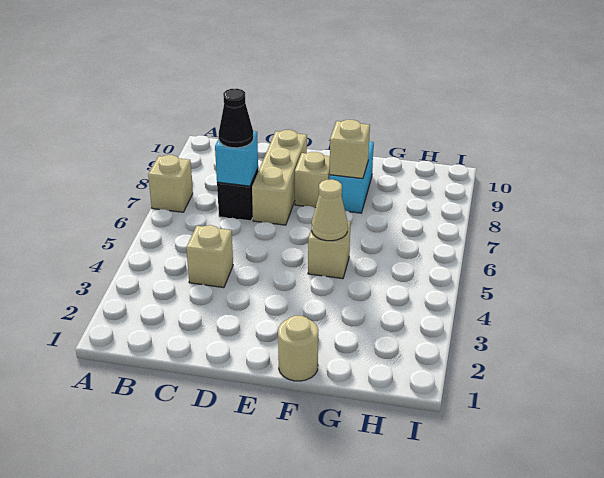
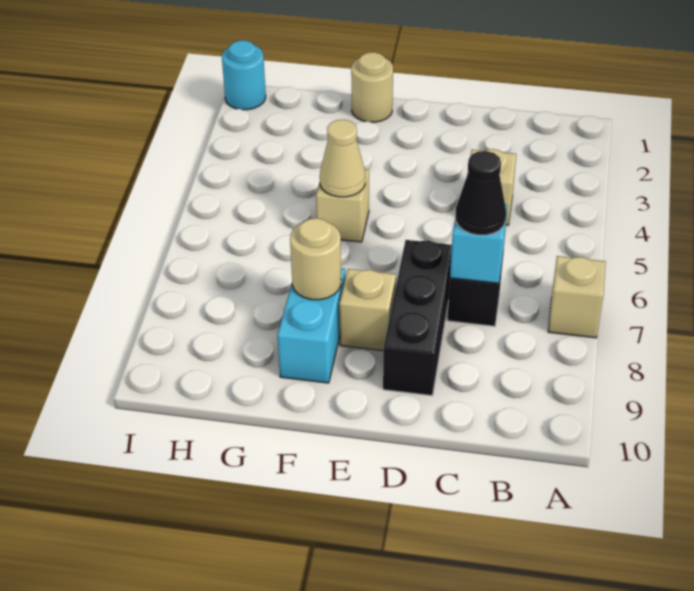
tan 1x3 brick [252,130,307,225] -> black 1x3 brick [383,240,452,396]
tan 1x1 brick [330,120,370,179] -> tan 1x1 round brick [290,218,341,300]
none -> cyan 1x1 round brick [222,40,266,110]

